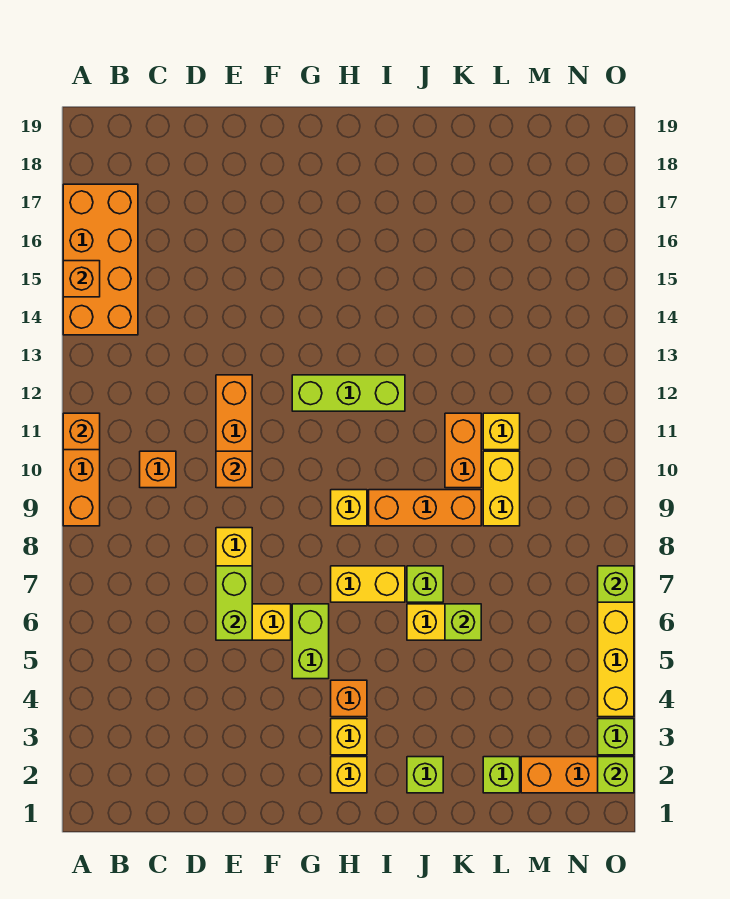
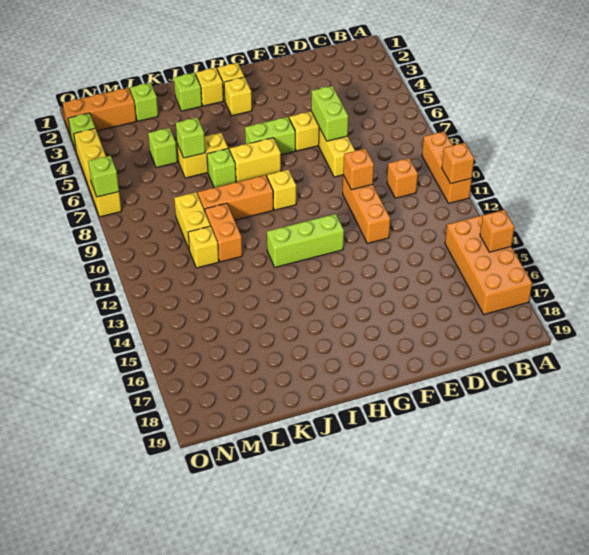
lime 1x2 brick [292,604,329,679] -> lime 1x2 brick turned to [245,117,295,155]
orange 1x1 brick [331,680,367,717] -> none
none -> yellow 1x1 brick [196,68,224,106]
lime 1x1 brick [598,757,634,793] -> lime 1x1 brick moved to [148,128,177,168]

